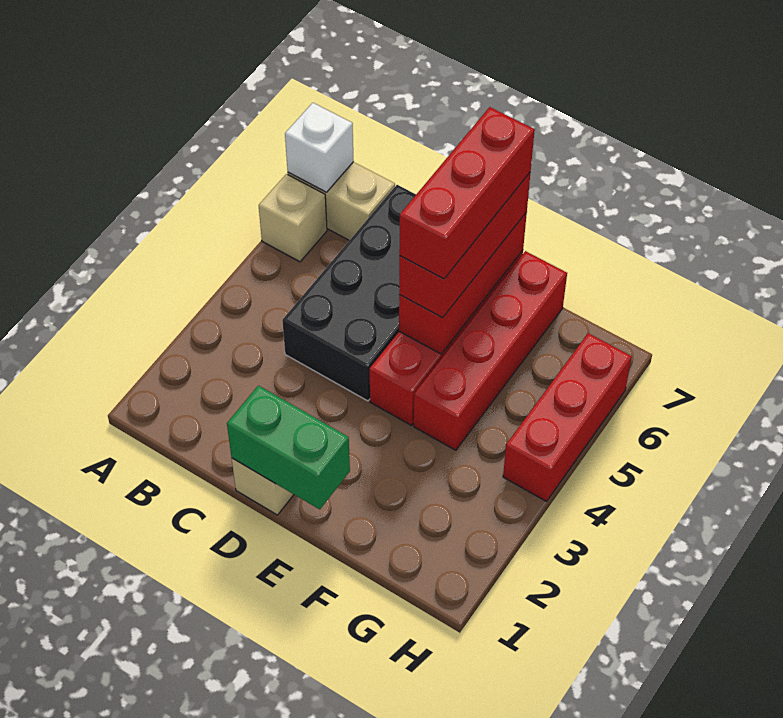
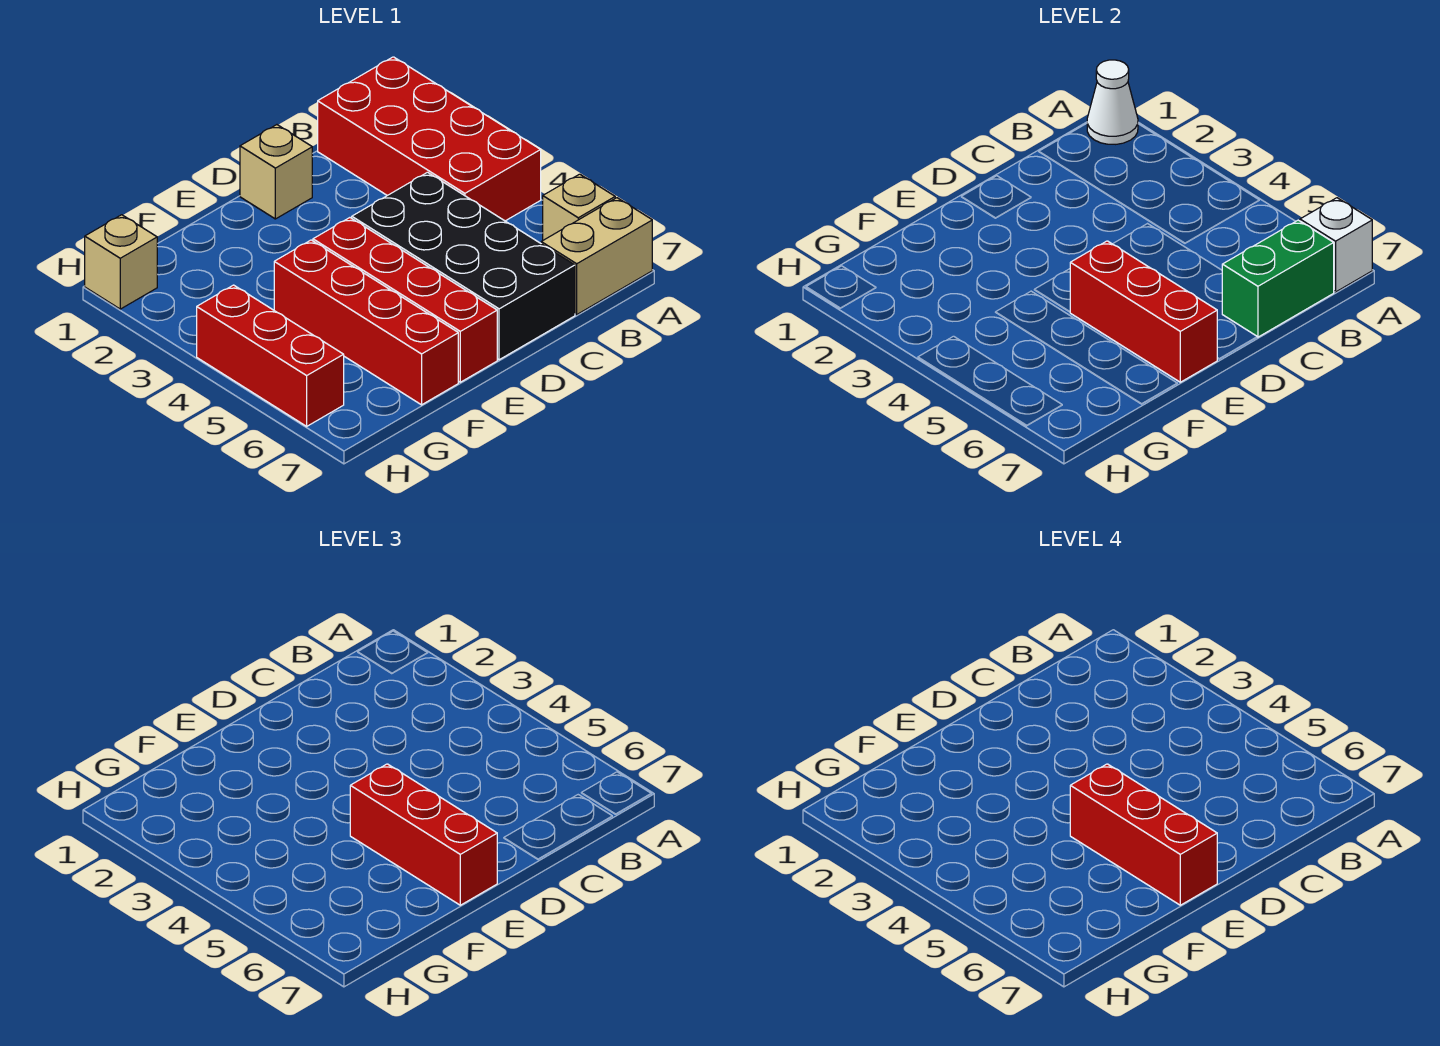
none -> red 2x4 brick [318,57,541,221]
none -> white 1x1 cone [1087,60,1138,144]
green 1x2 brick [227,386,350,510] -> green 1x2 brick moved to [1222,220,1334,337]
none -> tan 1x1 brick [85,215,157,309]

